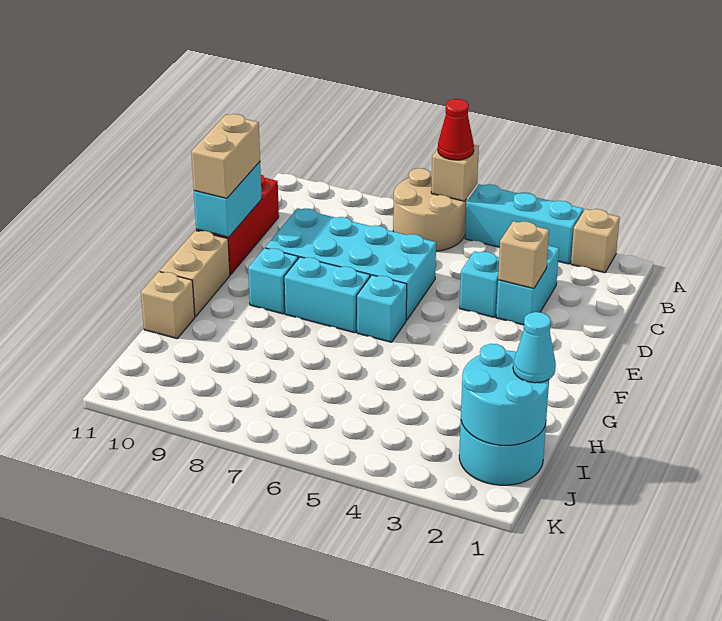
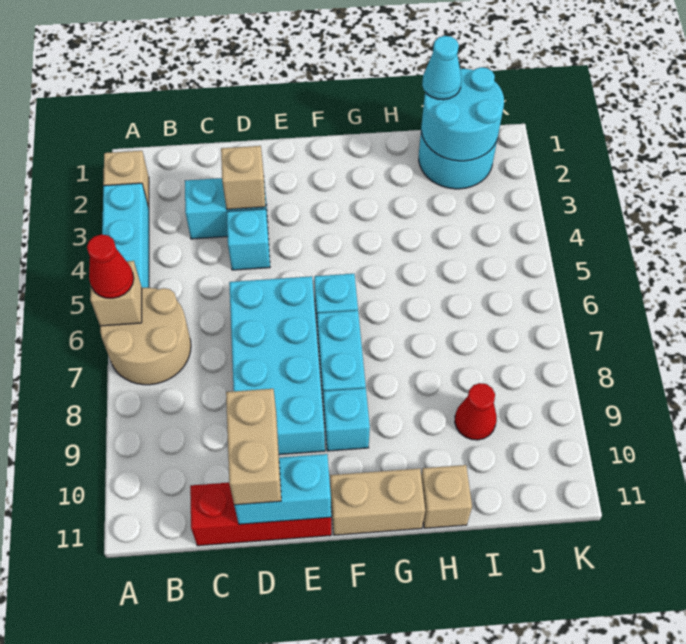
tan 1x2 brick [191,114,260,198] -> tan 1x2 brick turned to [226,389,281,505]
none -> red 1x1 cone [455,383,497,440]

